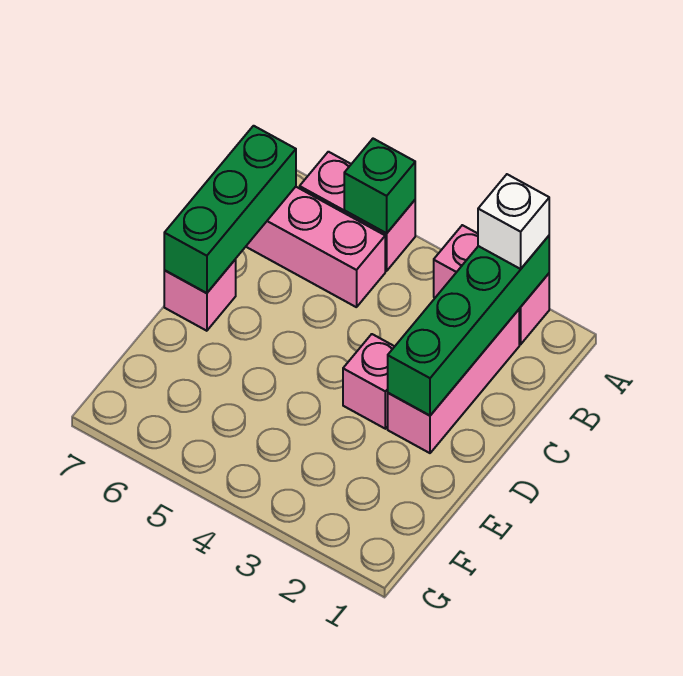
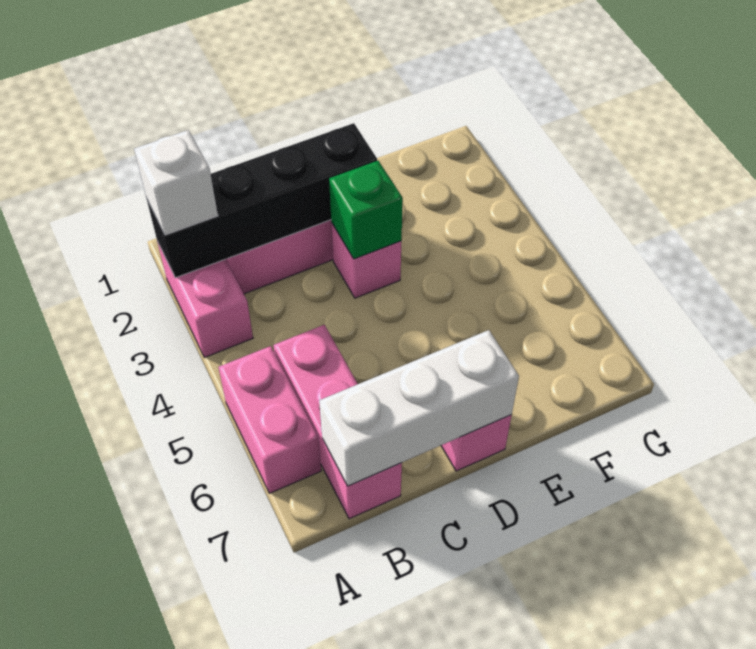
green 1x4 brick [388,236,549,416] -> black 1x4 brick [146,123,377,278]
green 1x1 brick [344,139,415,233] -> green 1x1 brick moved to [329,161,403,259]
green 1x3 brick [164,126,296,293] -> white 1x3 brick [319,330,519,486]

